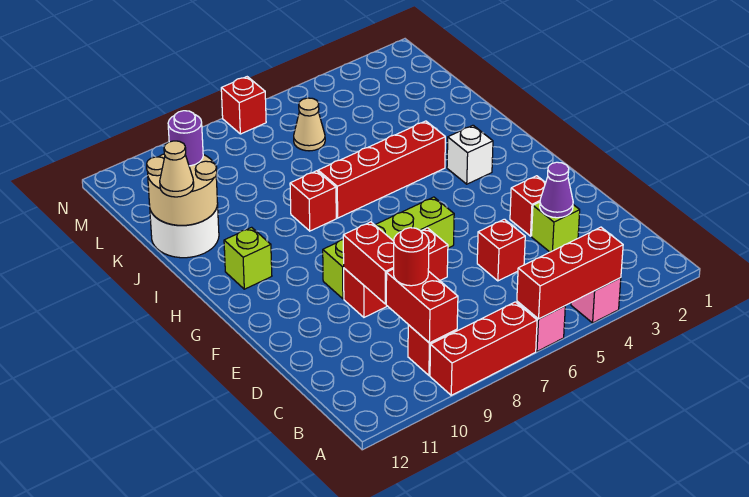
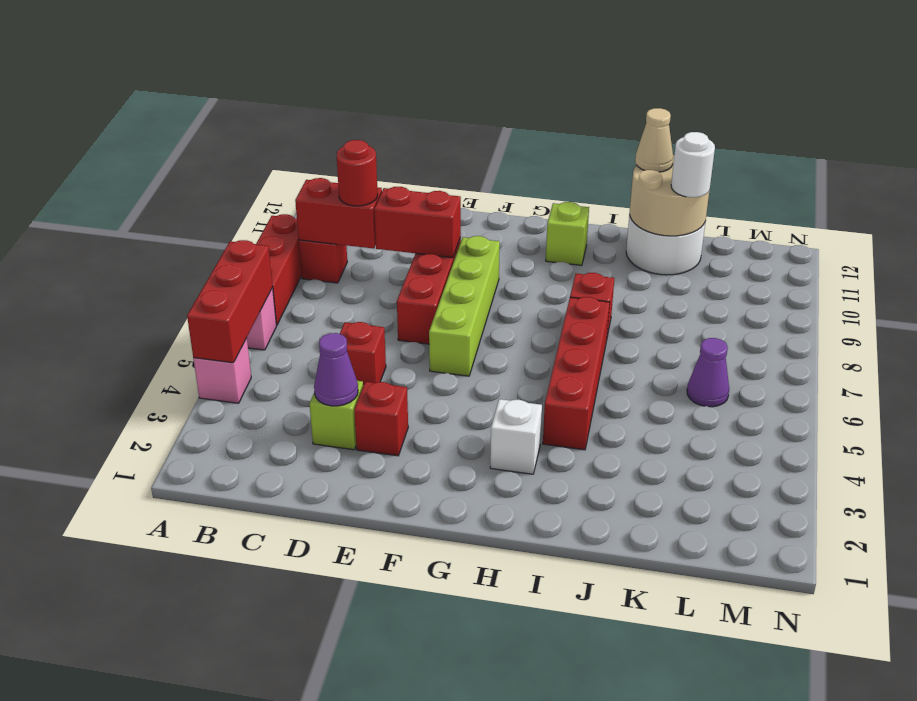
purple 1x1 round brick [168,111,203,166] -> white 1x1 round brick [671,132,715,197]
tan 1x1 cone [294,98,325,151] -> purple 1x1 cone [687,338,729,407]
red 1x1 brick [221,77,266,134] -> none

